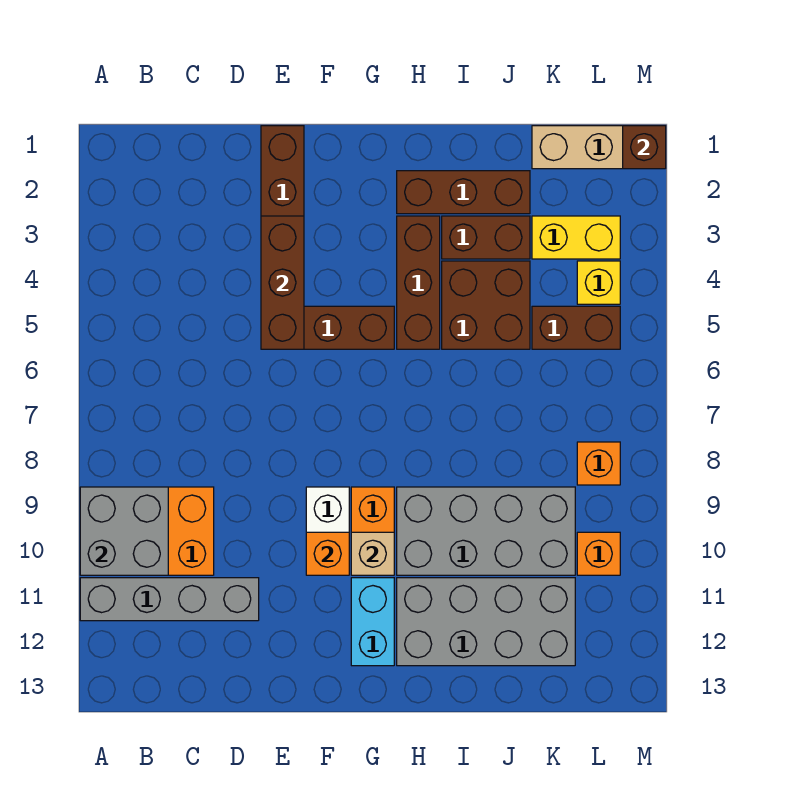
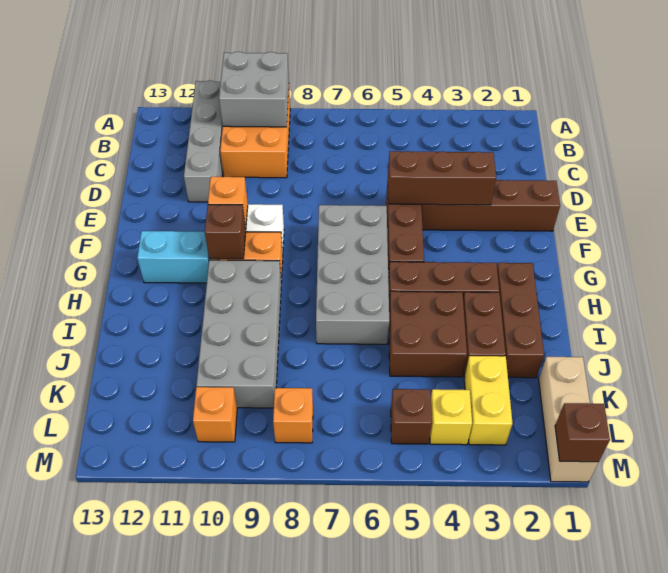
tan 1x1 brick [351,532,394,575] -> brown 1x1 brick [205,205,246,259]
grey 2x4 brick [397,578,575,666] -> grey 2x4 brick moved to [316,205,389,344]
brown 1x2 brick [532,306,620,349] -> brown 1x1 brick [391,389,432,444]

